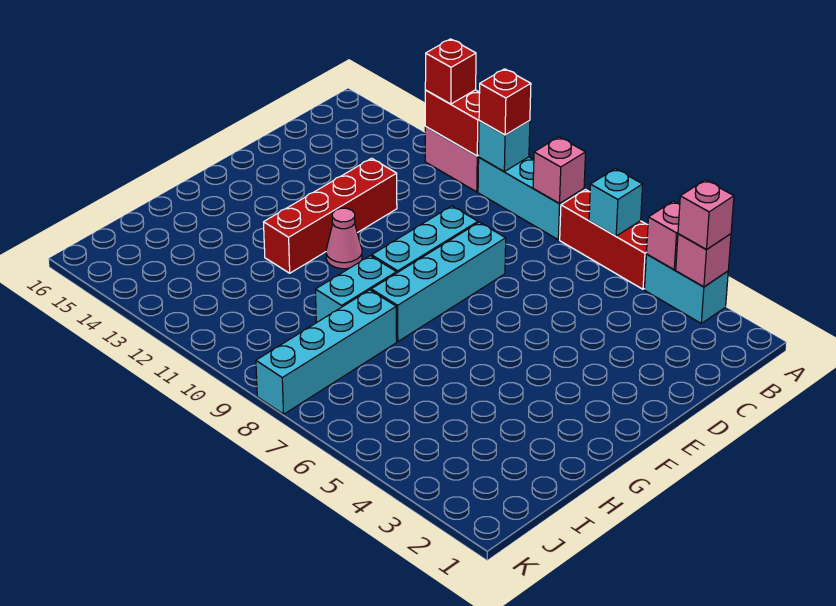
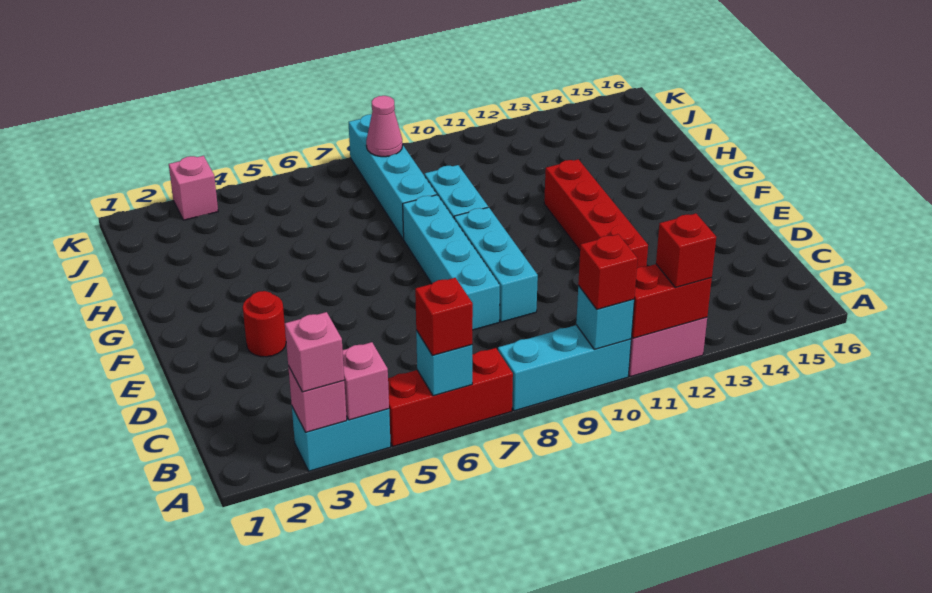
none -> red 1x1 brick [415,278,473,356]
pink 1x1 brick [533,137,586,203] -> pink 1x1 brick moved to [169,156,218,220]
none -> red 1x1 round brick [243,291,286,357]
pink 1x1 cone [326,208,362,269] -> pink 1x1 cone moved to [366,96,403,157]

